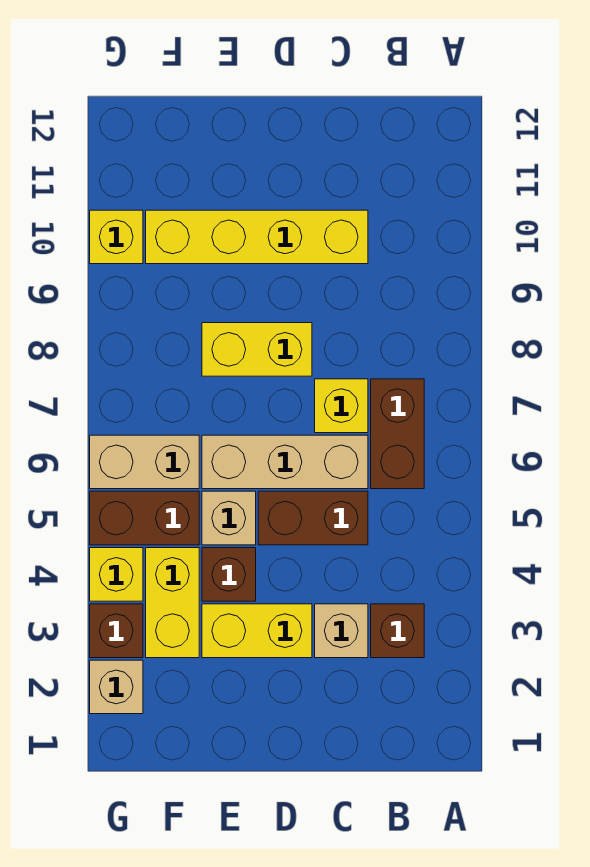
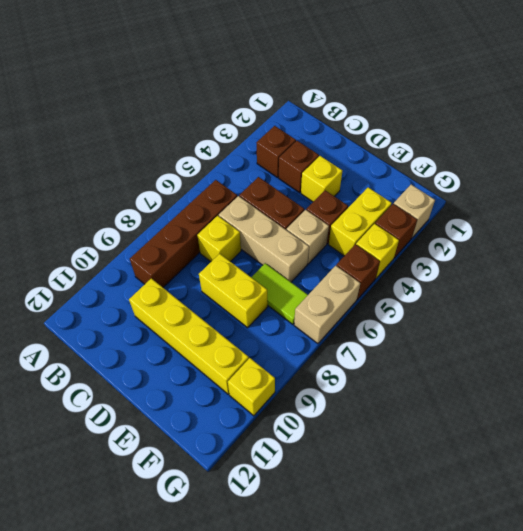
brown 1x2 brick [371,379,424,489] -> brown 1x4 brick [130,180,237,287]
tan 1x1 brick [315,604,368,658] -> brown 1x1 brick [279,141,319,193]
yellow 1x2 brick [202,604,312,658] -> yellow 1x1 brick [301,156,342,202]
none -> lime 1x2 tile [251,263,308,324]
brown 1x2 brick [90,491,199,545] -> brown 1x1 brick [336,244,380,299]
tan 1x2 brick [90,435,199,489] -> tan 1x2 brick turned to [294,266,360,344]

